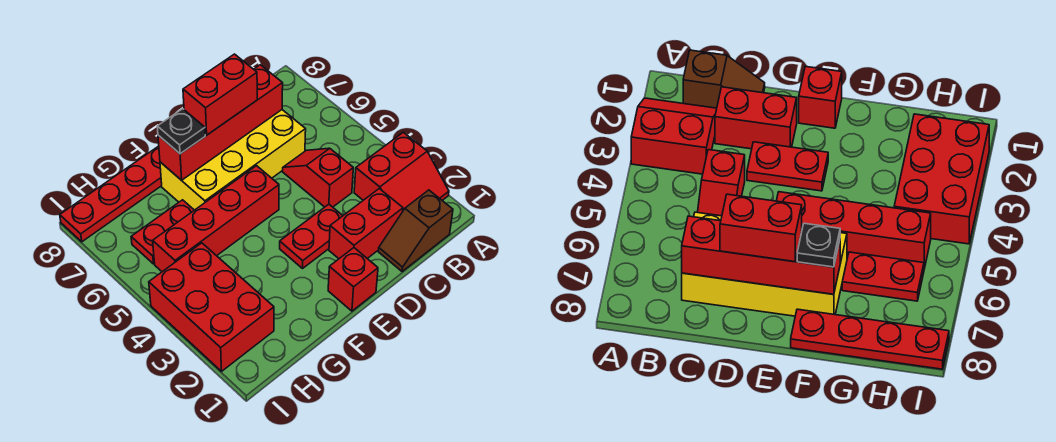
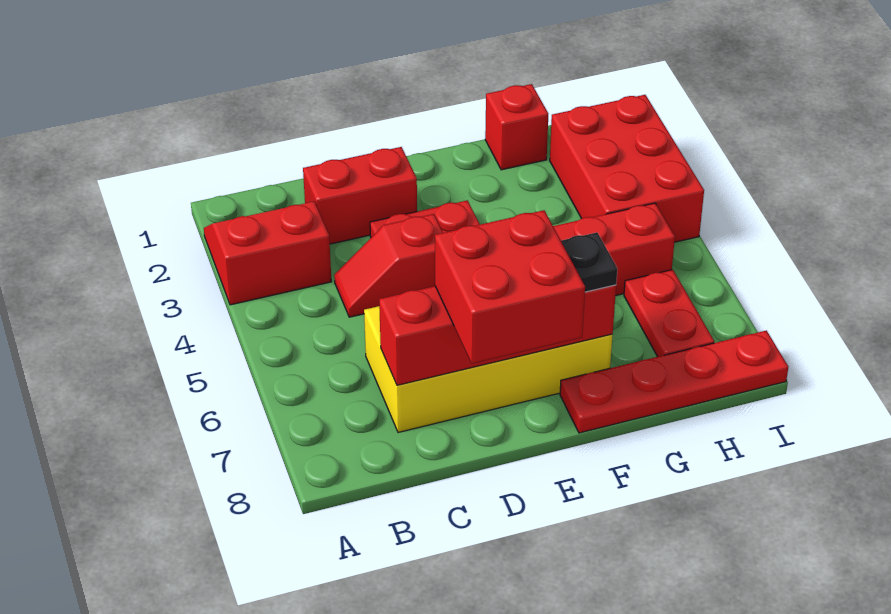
brown 1x2 slope [378,190,453,271] -> none
red 1x2 slope [283,148,353,207] -> red 1x2 slope turned to [334,214,443,317]
red 1x2 brick [183,54,257,135] -> red 2x2 brick [435,210,585,364]
red 1x1 brick [328,248,378,311] -> red 1x1 brick moved to [485,84,548,170]
red 1x2 plate [131,200,194,264] -> red 1x2 plate turned to [624,270,714,357]

